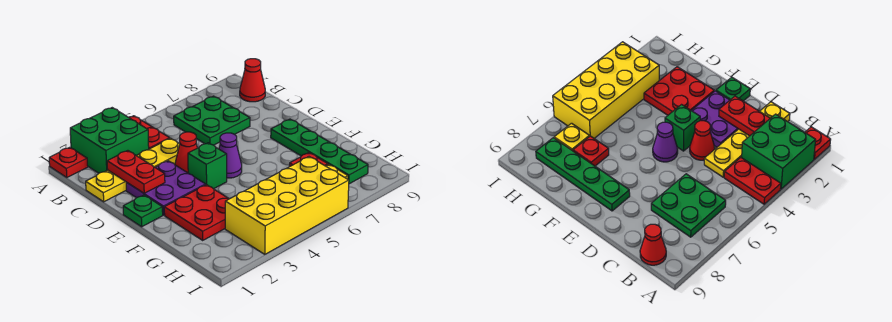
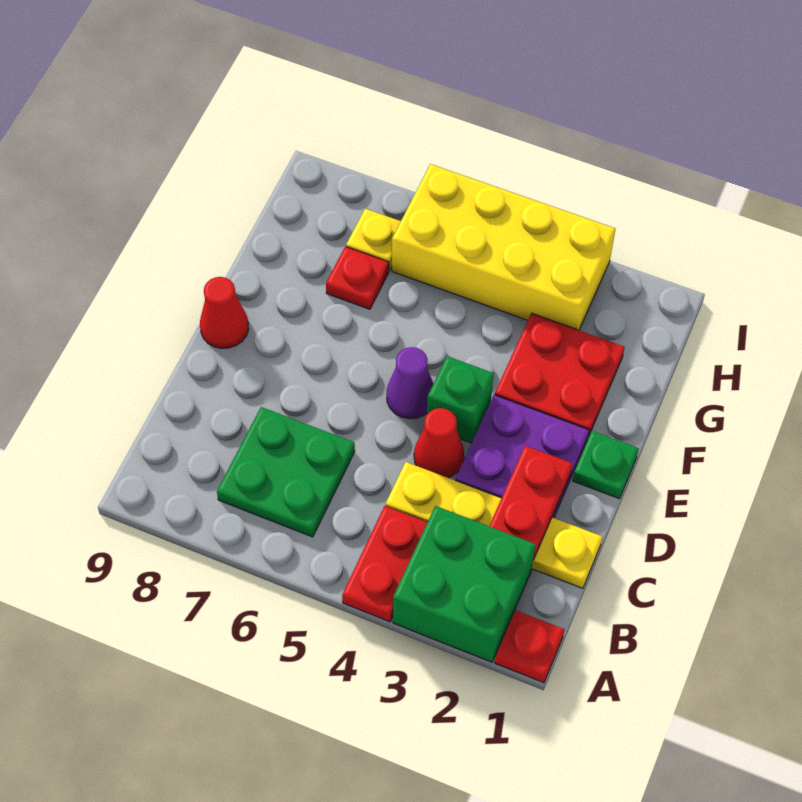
red 1x1 cone [240,59,265,102] -> red 1x1 cone moved to [200,277,249,348]
green 1x4 plate [271,119,368,184] -> none

